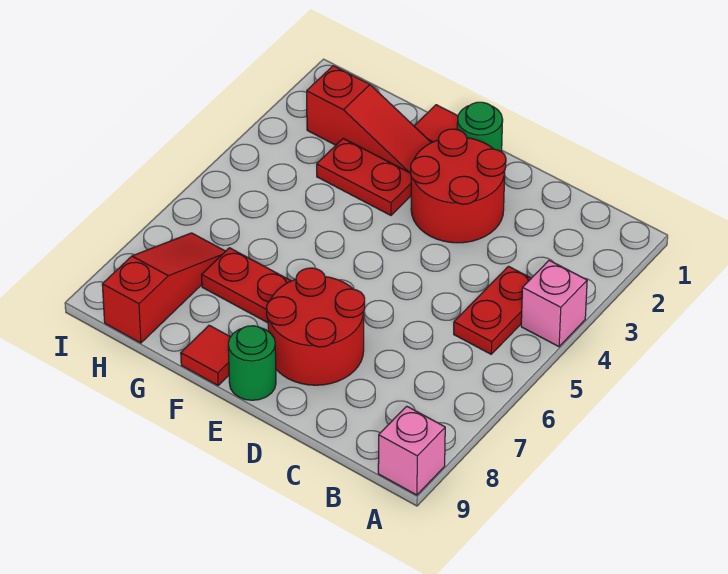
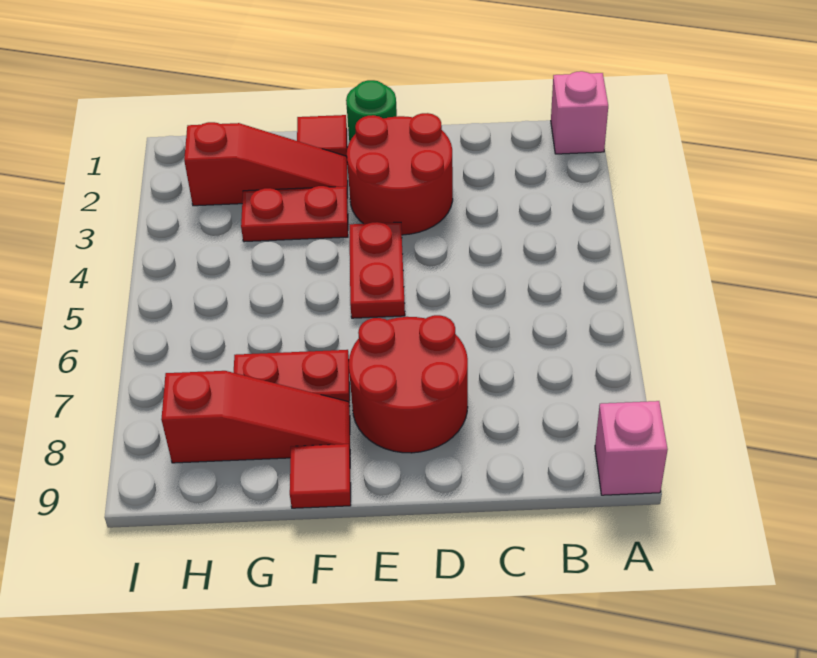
pink 1x1 brick [521,260,587,347] -> pink 1x1 brick moved to [551,71,608,154]
red 1x2 plate [454,266,531,354] -> red 1x2 plate moved to [350,222,405,318]
green 1x1 round brick [228,326,276,400] -> none
red 1x3 slope [102,233,225,343] -> red 1x3 slope turned to [161,371,350,463]

